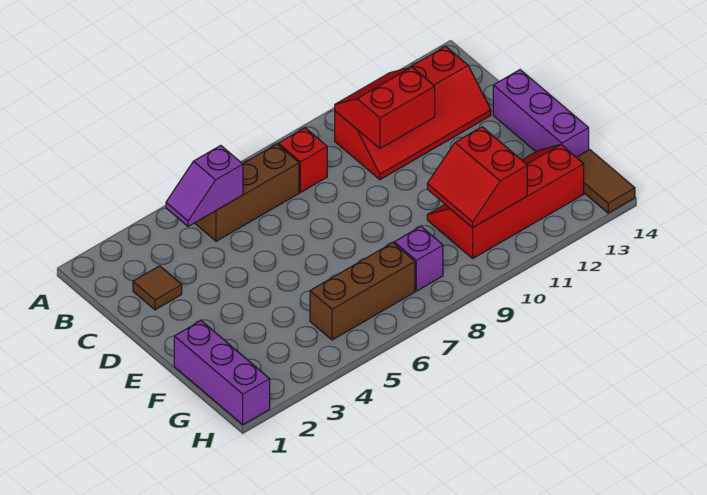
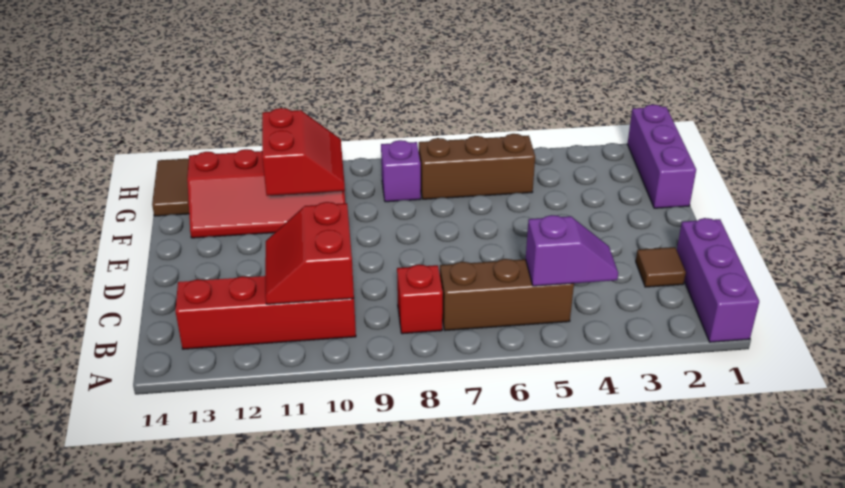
red 2x2 slope [335,67,435,148] -> red 2x2 slope turned to [265,202,354,304]
purple 1x3 brick [493,70,589,157] -> purple 1x3 brick moved to [677,218,759,342]

